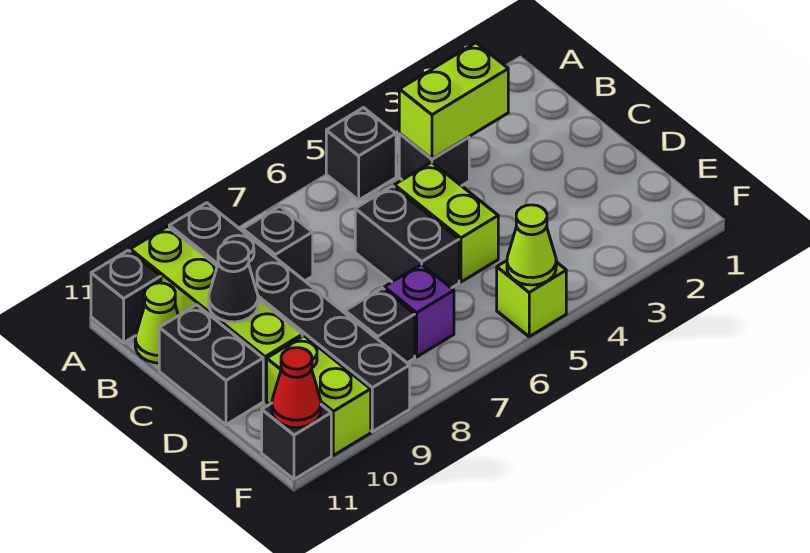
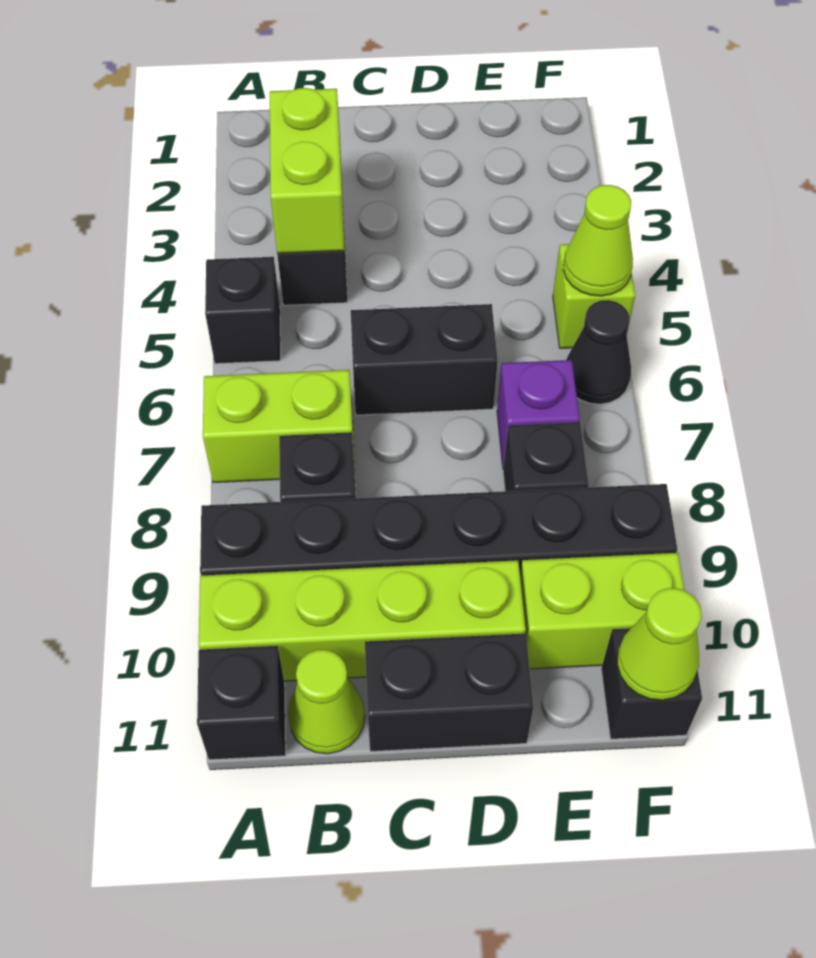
lime 1x2 brick [394,162,498,282] -> lime 1x2 brick moved to [203,370,355,483]
black 1x1 cone [209,242,258,322] -> black 1x1 cone moved to [566,300,631,404]
red 1x1 cone [272,348,321,428] -> lime 1x1 cone [617,588,701,700]

